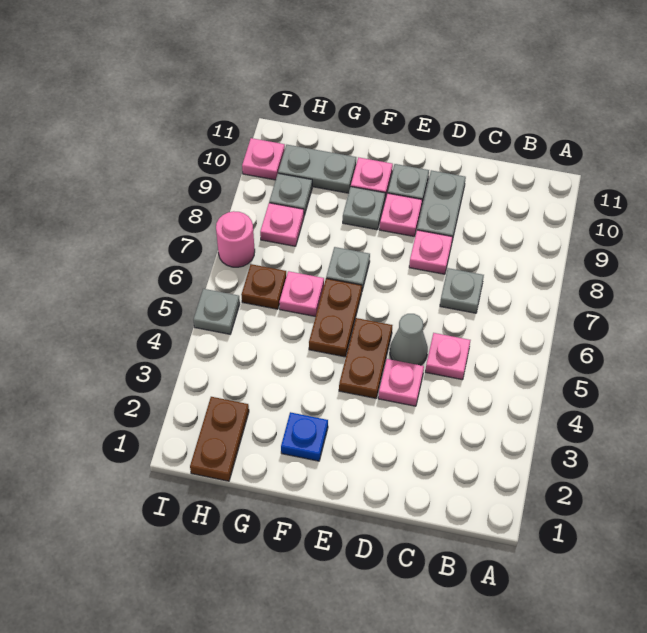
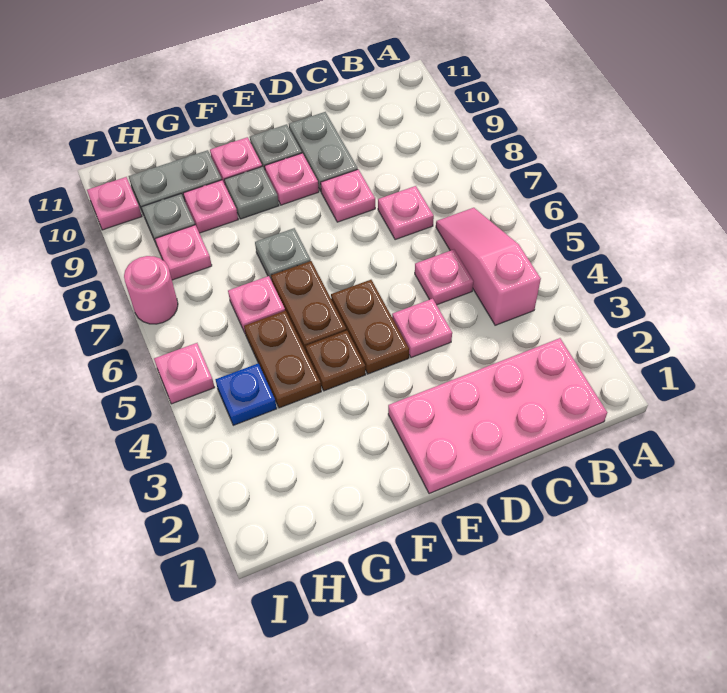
none -> pink 2x4 plate [388,338,607,494]
none -> pink 1x3 slope [436,208,541,325]
grey 1x1 plate [440,268,484,313] -> pink 1x1 plate [378,186,434,240]
grey 1x1 cone [390,314,428,365] -> none
blue 1x1 plate [281,412,328,461] -> blue 1x1 plate moved to [215,363,277,425]
none -> pink 1x1 plate [183,180,238,233]
brown 1x2 plate [190,397,249,481] -> brown 1x2 plate moved to [244,311,321,408]
brown 1x1 plate [241,264,286,309] -> brown 1x1 plate moved to [306,330,366,391]
grey 1x1 plate [194,289,240,334] -> pink 1x1 plate [154,343,215,404]

